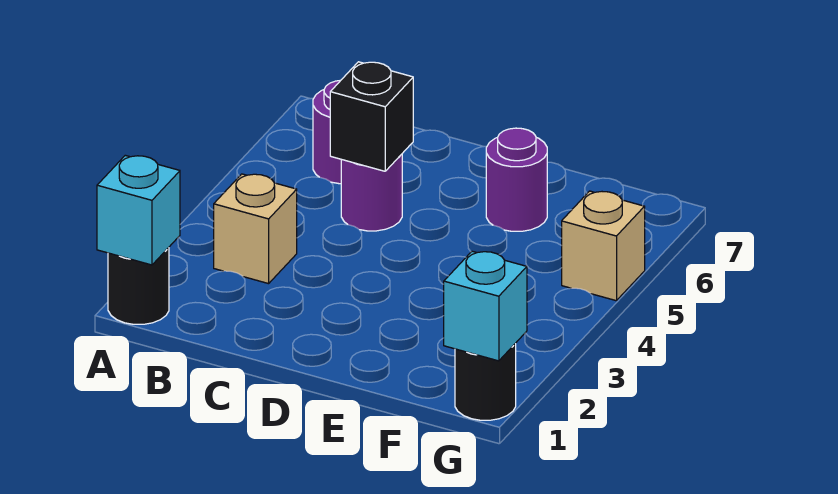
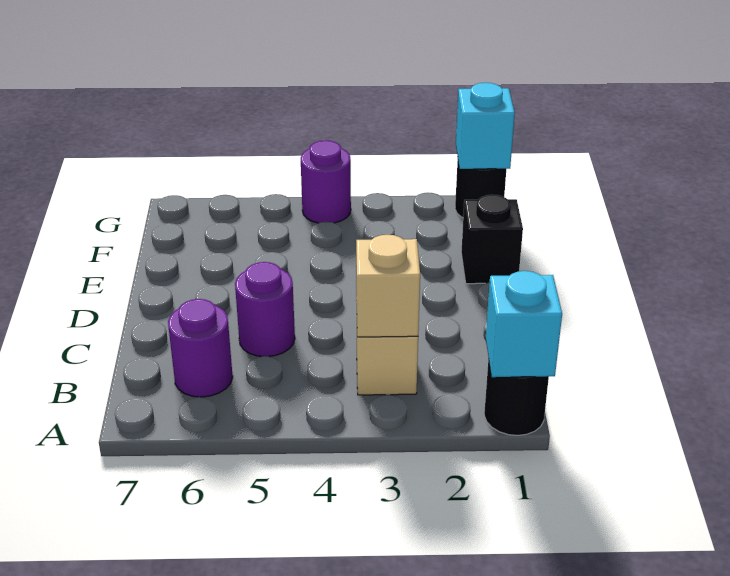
black 1x1 brick [330,62,413,171] -> black 1x1 brick moved to [461,195,523,284]
purple 1x1 round brick [486,128,547,231] -> purple 1x1 round brick moved to [301,140,351,223]
tan 1x1 brick [562,191,645,301] -> tan 1x1 brick moved to [356,235,420,337]

